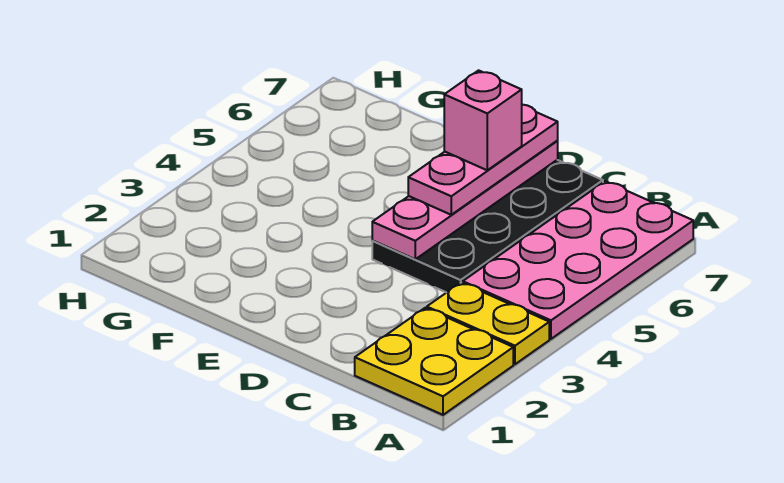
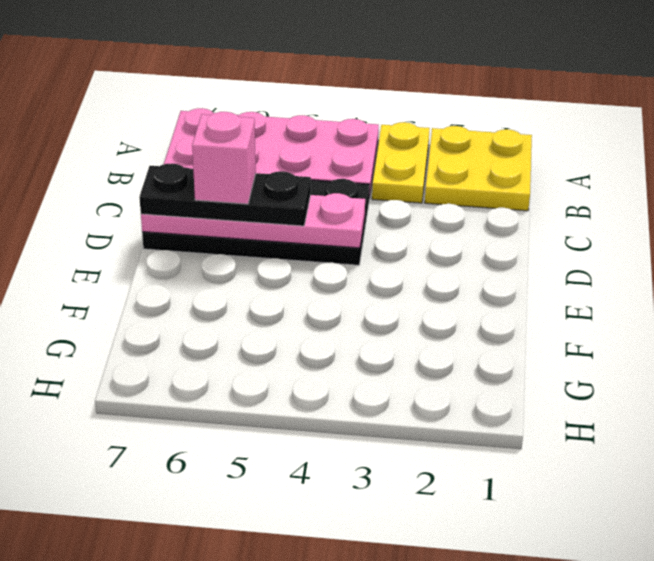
pink 1x3 plate [408,105,558,215] -> black 1x3 plate [139,163,311,226]

